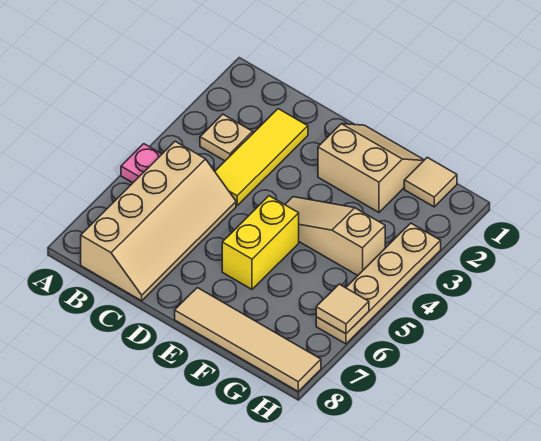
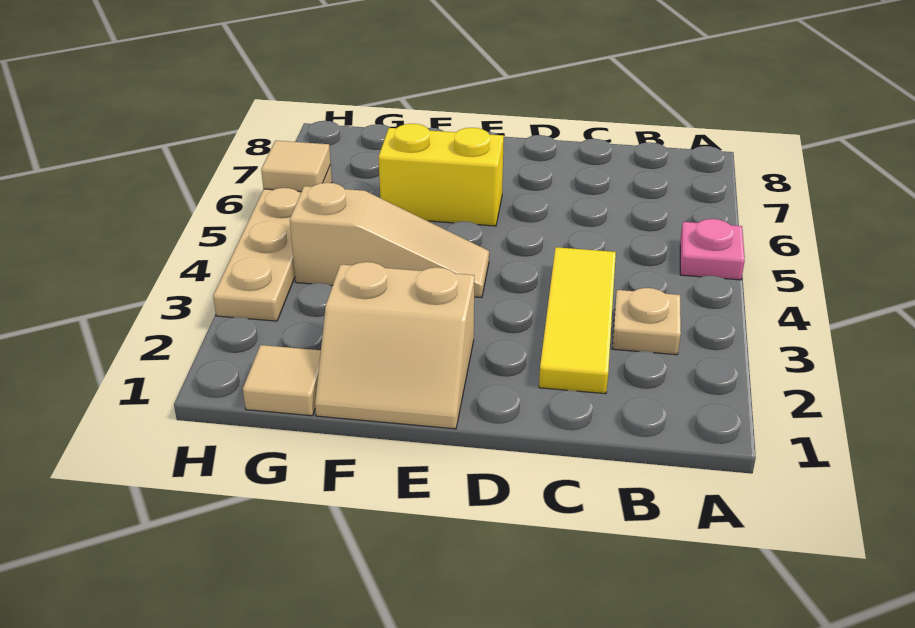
tan 2x4 slope [81,141,236,301] -> none
yellow 1x2 brick [222,196,299,289] -> yellow 1x2 brick turned to [379,124,504,226]
tan 1x4 tile [175,288,321,391] -> none

